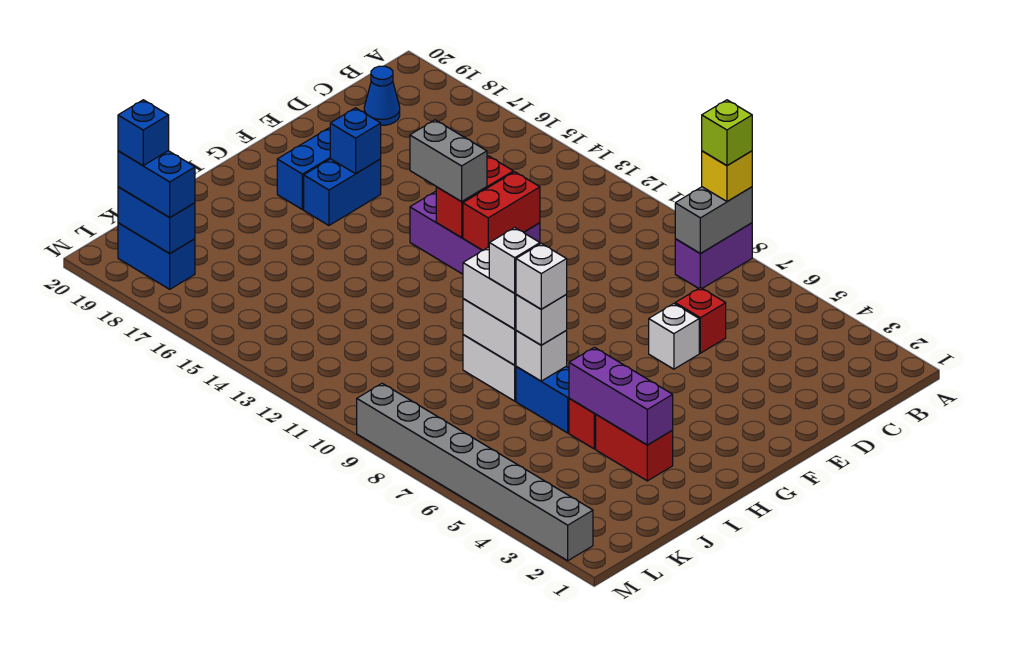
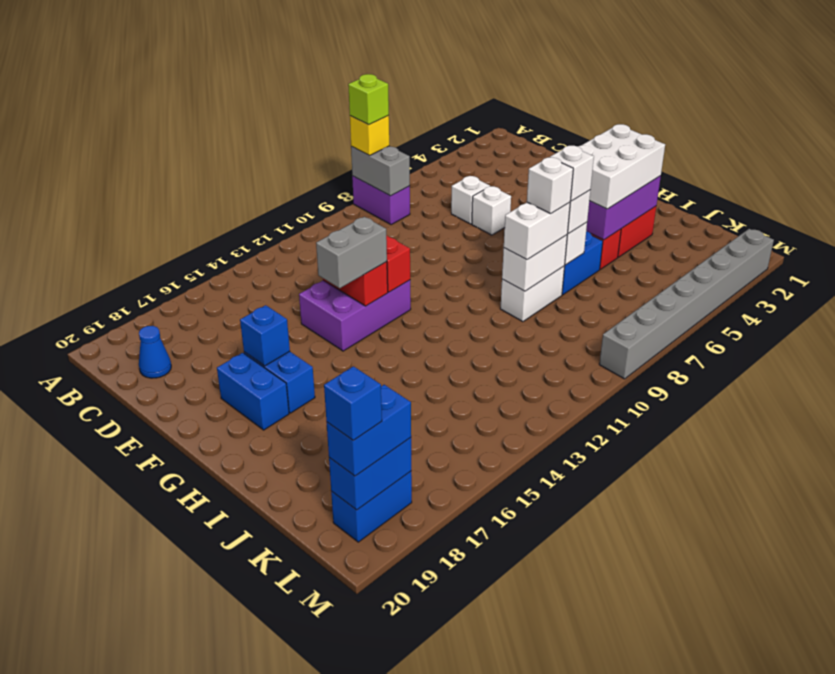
red 1x1 brick [675,287,726,353] -> white 1x1 brick [451,176,490,224]
none -> white 2x3 brick [578,124,665,209]

